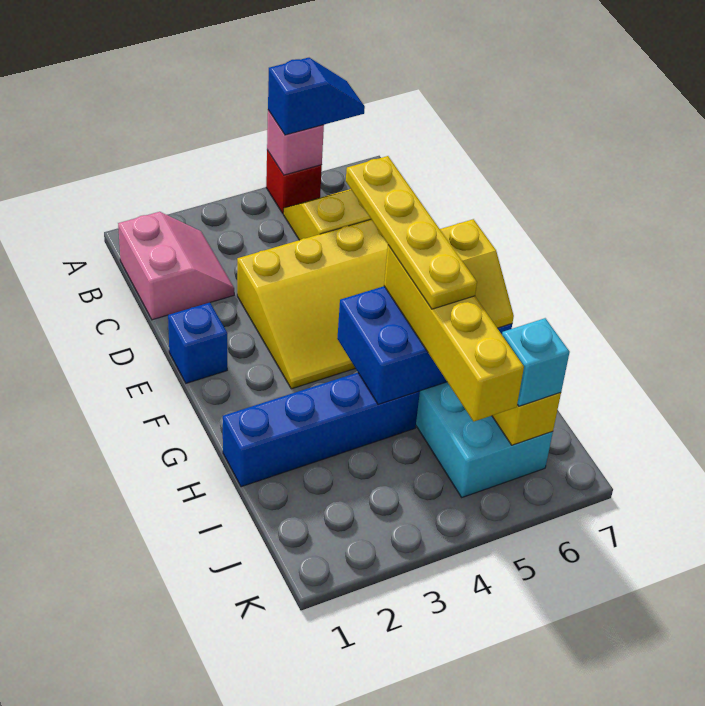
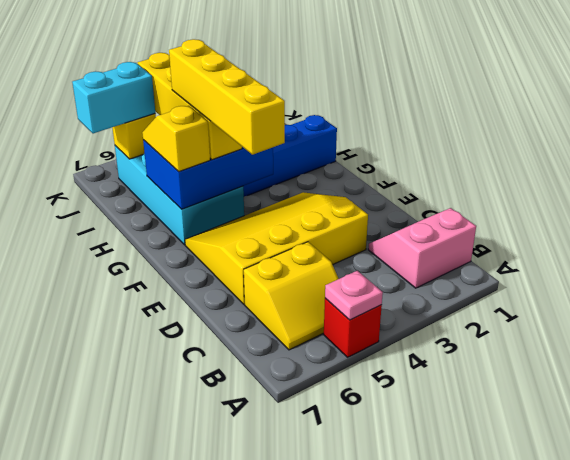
pink 1x1 brick [267,110,324,175] -> pink 1x1 plate [325,271,383,320]
blue 1x2 slope [268,58,365,135] -> none
pink 2x2 slope [118,212,234,320] -> pink 2x2 slope turned to [368,208,476,288]
blue 1x1 brick [168,303,227,383] -> none
yellow 1x4 plate [346,156,477,309] -> yellow 1x4 brick [169,39,285,155]
cyan 1x1 brick [502,318,570,406] -> cyan 1x2 brick [72,62,155,133]

